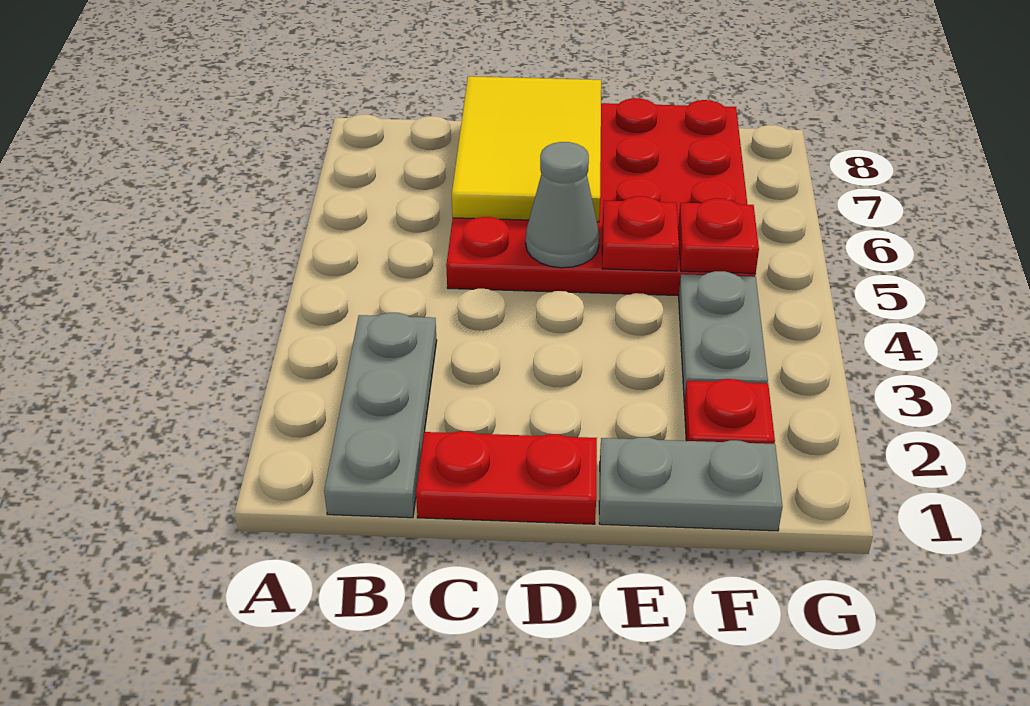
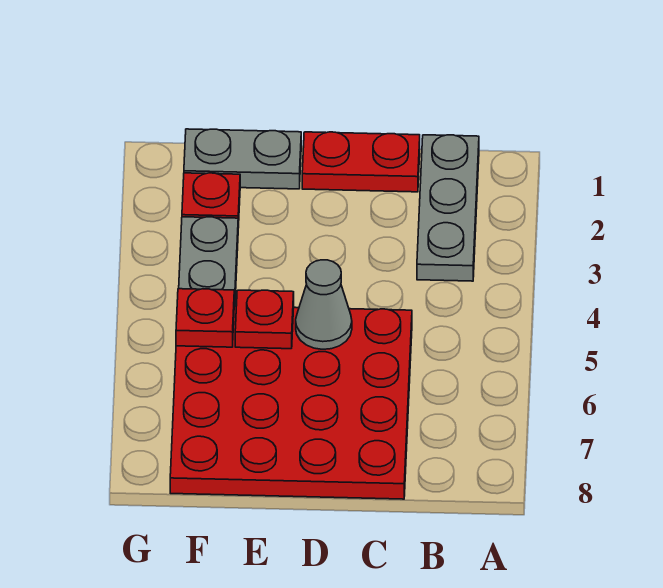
yellow 2x3 tile [452,76,601,222] -> none

